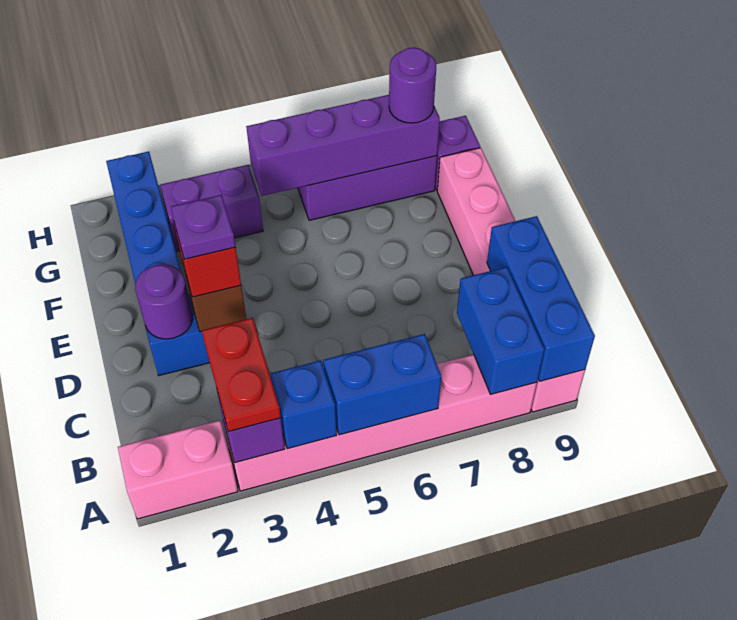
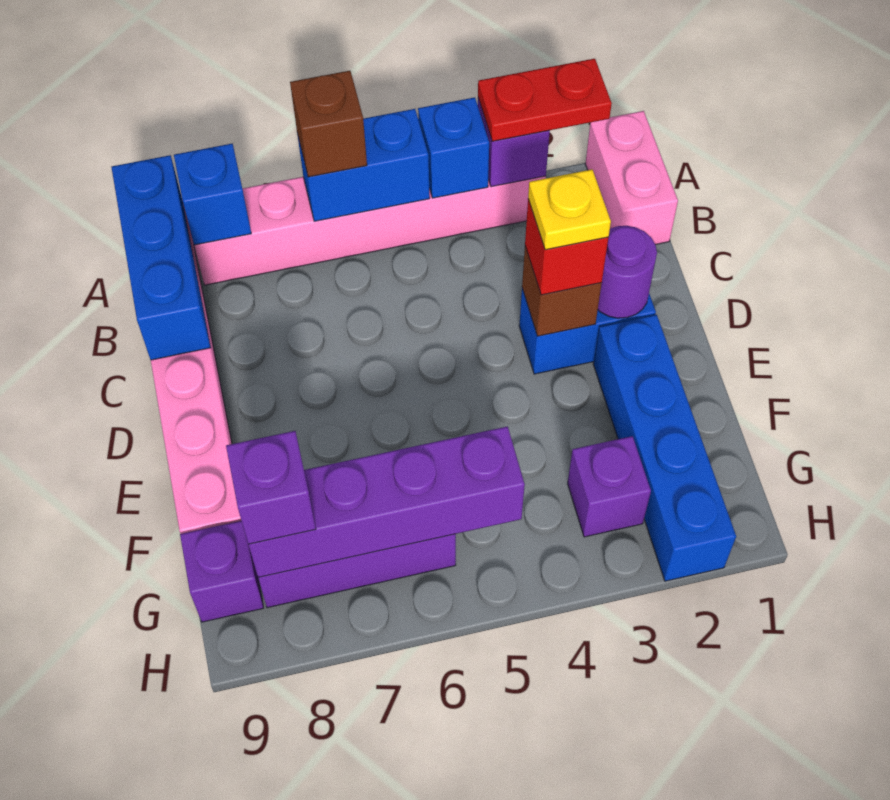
pink 1x2 brick [118,420,238,519] -> pink 1x2 brick turned to [585,111,678,244]
red 1x2 plate [202,318,281,432] -> red 1x2 plate turned to [478,59,612,141]
none -> brown 1x1 brick [290,71,367,177]
blue 1x2 brick [457,267,544,394] -> blue 1x1 brick [174,144,251,245]
purple 1x1 plate [171,195,236,259] -> yellow 1x1 plate [528,169,611,250]
purple 1x2 brick [160,165,263,251] -> purple 1x1 brick [568,436,651,537]
purple 1x1 round brick [389,48,436,123] -> purple 1x1 brick [226,431,316,544]

